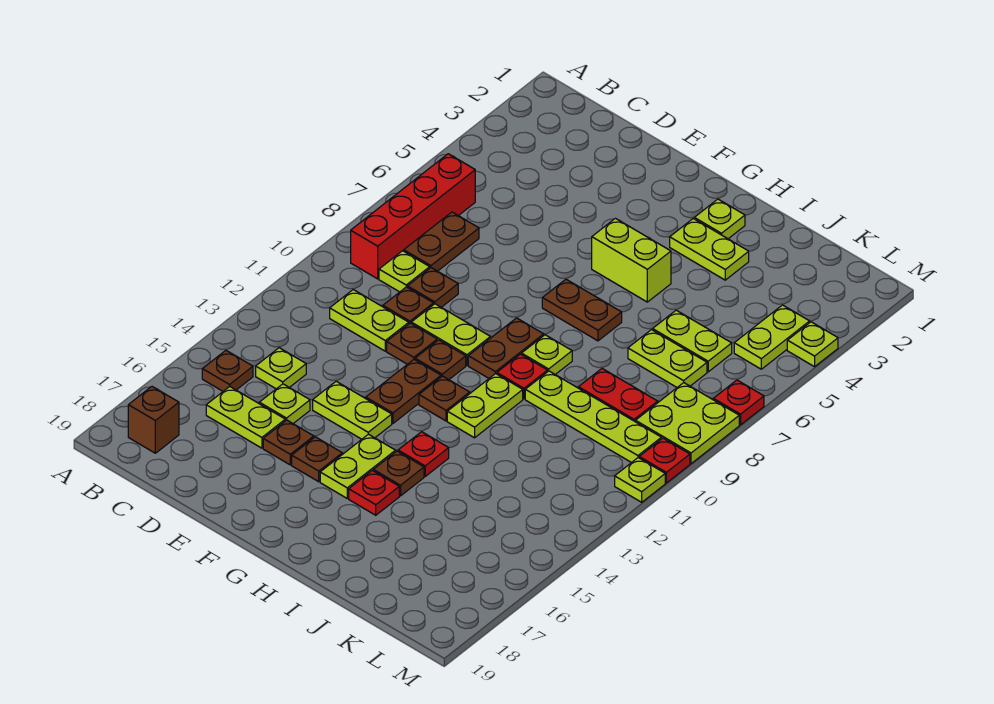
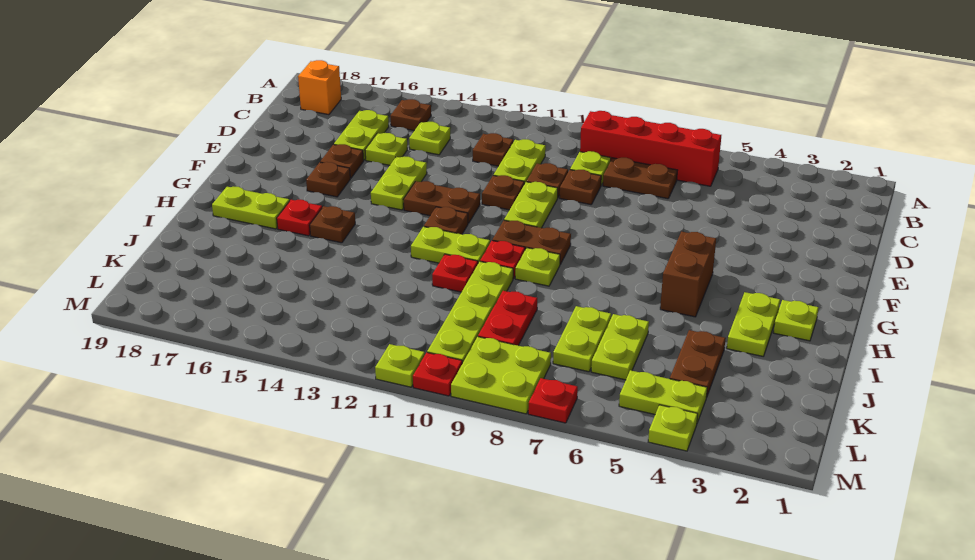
brown 1x1 brick [128,387,179,453] -> orange 1x1 brick [298,60,341,115]
brown 1x1 plate [415,340,466,380] -> brown 1x1 plate moved to [473,133,513,166]
lime 1x2 brick [592,218,671,302] -> brown 1x2 brick [660,232,716,317]
brown 1x2 plate [542,279,622,341] -> brown 1x2 plate moved to [670,330,726,398]
lime 1x2 plate [320,434,396,498] -> lime 1x2 plate moved to [212,187,289,229]
red 1x1 plate [398,432,449,476] -> red 1x1 plate moved to [432,254,478,292]

